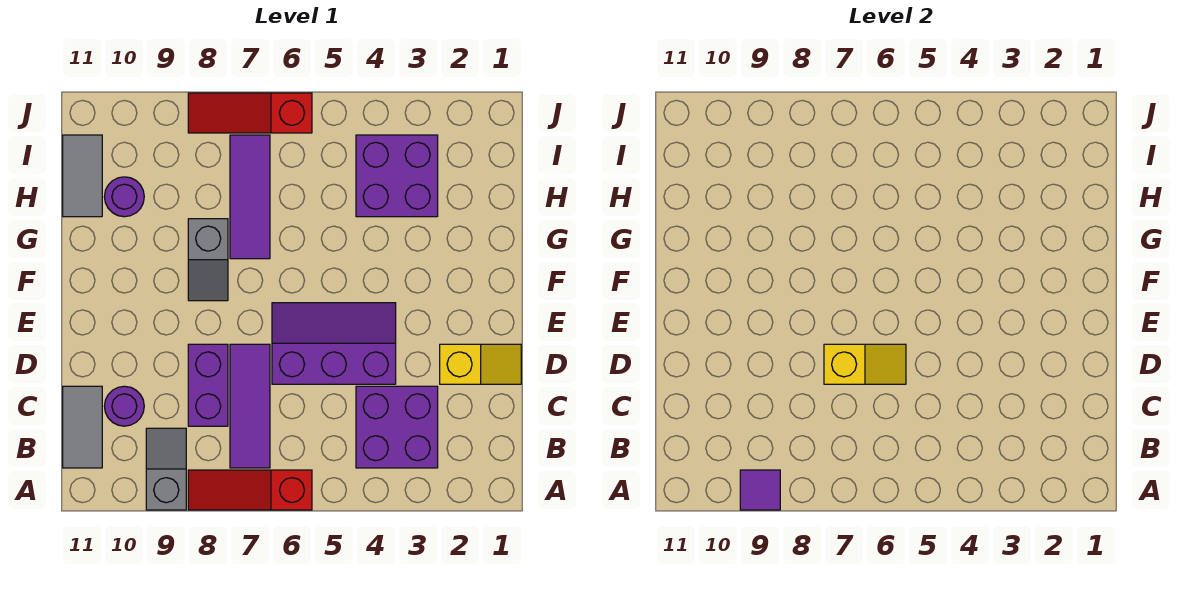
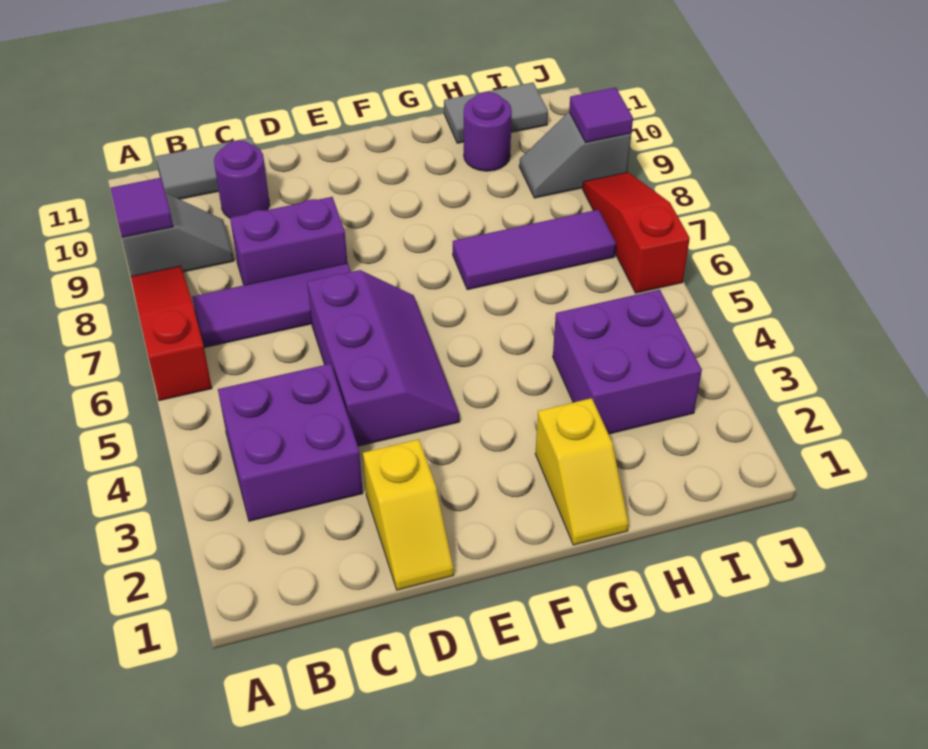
yellow 1x2 slope [824,344,906,384] -> yellow 1x2 slope moved to [535,398,629,545]
grey 1x2 slope [188,219,228,301] -> grey 1x2 slope moved to [519,112,631,198]
none -> purple 1x1 tile [569,87,633,142]

